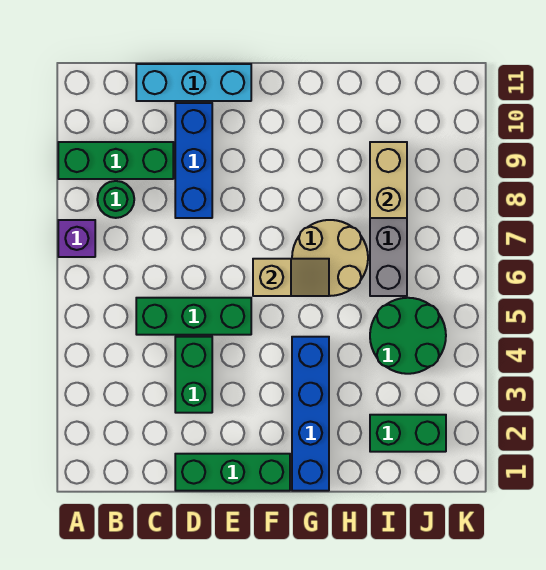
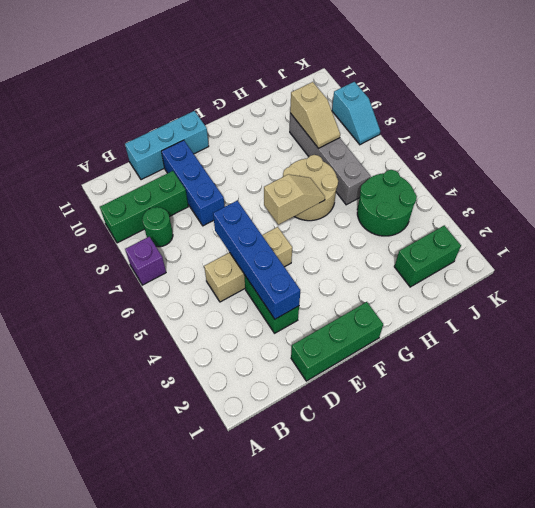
green 1x3 brick [136,298,251,335] -> tan 1x3 brick [204,227,292,302]
blue 1x4 brick [292,337,329,491] -> blue 1x4 brick moved to [213,201,300,319]
tan 1x2 brick [370,142,407,218] -> tan 1x2 slope [290,82,340,148]
none -> cyan 1x2 slope [332,82,380,145]

